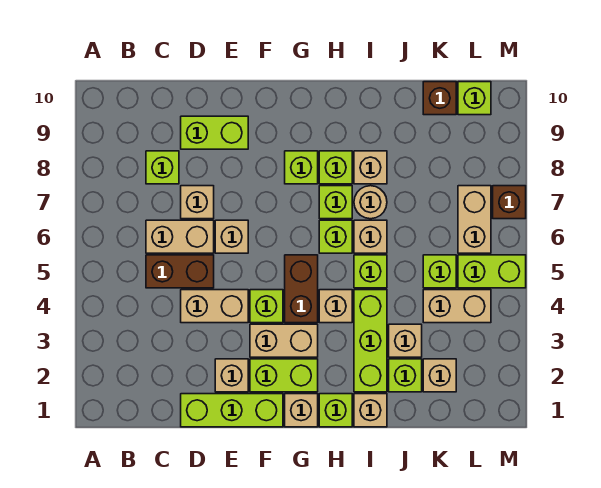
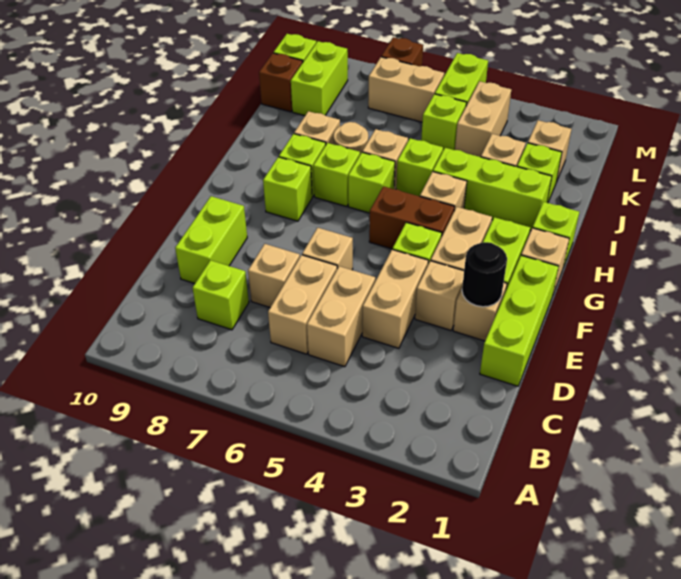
brown 1x2 brick [146,255,214,288] -> tan 1x2 brick [307,266,375,367]
none -> black 1x1 round brick [462,242,507,307]
tan 1x1 brick [354,394,387,427] -> tan 1x1 brick moved to [415,261,464,330]
none -> lime 1x2 brick [291,41,348,116]

